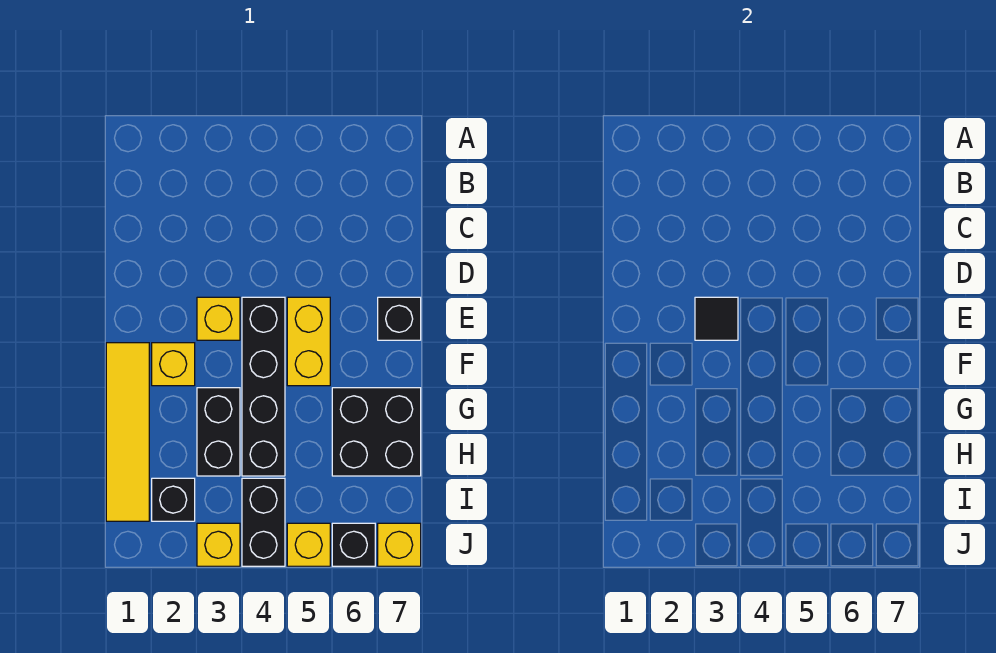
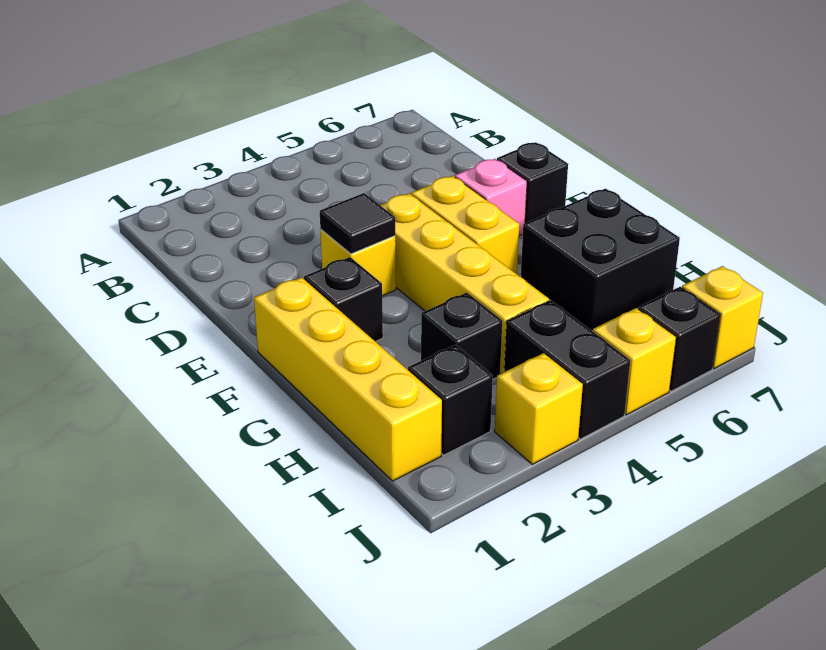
black 1x4 brick [242,297,285,476] -> yellow 1x4 brick [380,193,549,374]
none -> pink 1x1 brick [455,159,527,236]
yellow 1x4 tile [106,343,149,521] -> yellow 1x4 brick [254,277,442,481]
yellow 1x1 brick [152,343,195,386] -> black 1x1 brick [304,257,383,342]
black 1x2 brick [197,388,240,476] -> black 1x1 brick [421,293,502,379]

